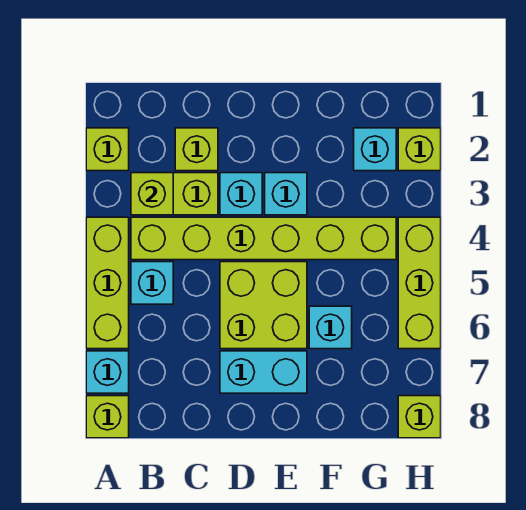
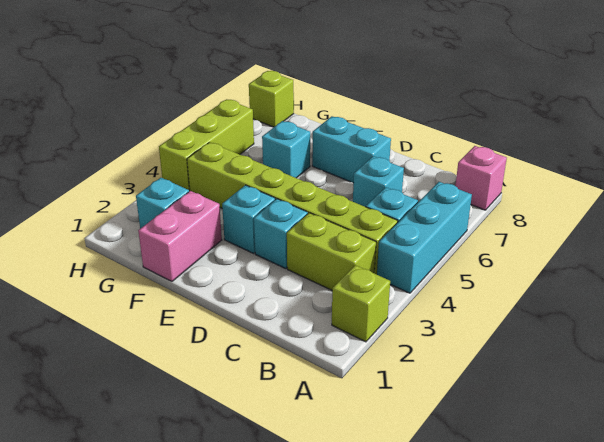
lime 1x3 brick [86,217,129,349] -> cyan 1x3 brick [377,182,472,293]
cyan 1x1 brick [86,351,129,393] -> cyan 1x1 brick moved to [353,156,404,207]
lime 1x1 brick [86,396,129,438] -> pink 1x1 brick [455,146,507,210]
lime 1x1 brick [131,173,173,215] -> none
lime 1x1 brick [175,128,218,171] -> none
lime 2x2 brick [220,262,307,349] -> none
none -> pink 1x2 brick [138,191,222,281]
lime 1x1 brick [398,128,441,171] -> none

